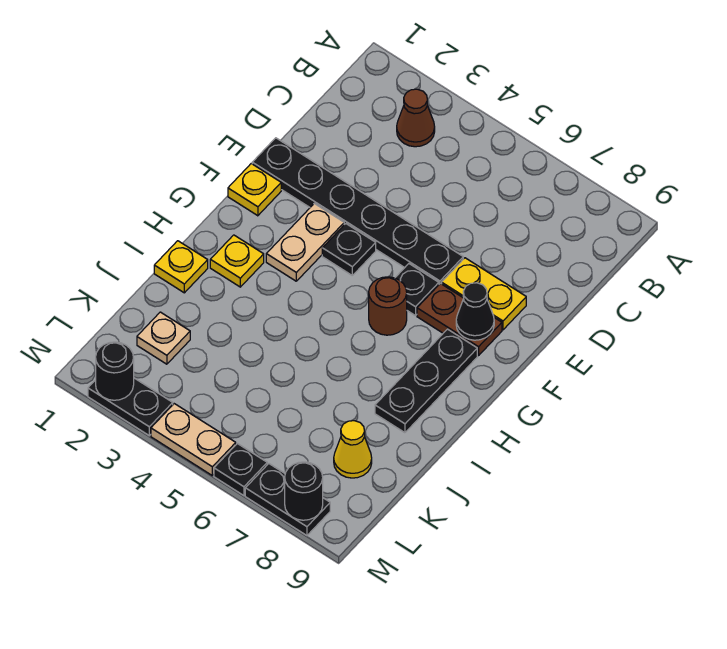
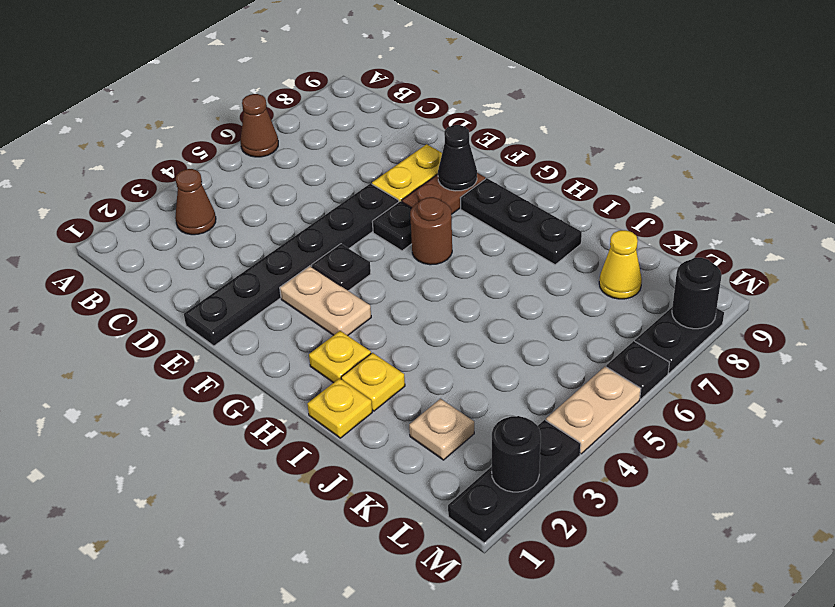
none -> brown 1x1 cone [240,94,278,157]
yellow 1x1 plate [228,164,281,216] -> yellow 1x1 plate moved to [341,353,405,411]
black 1x2 plate [88,378,173,435] -> black 1x3 plate [448,420,581,543]

